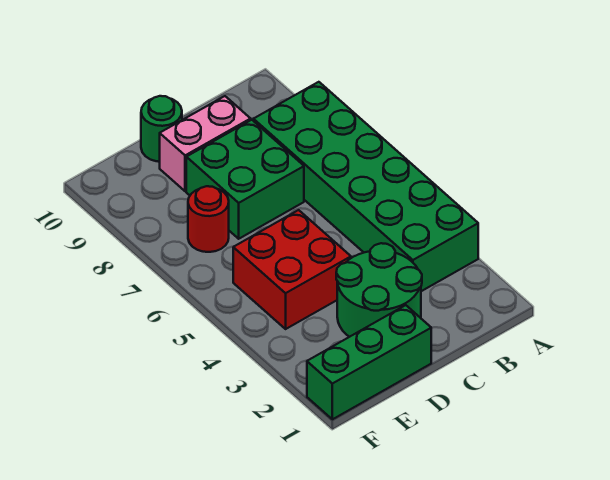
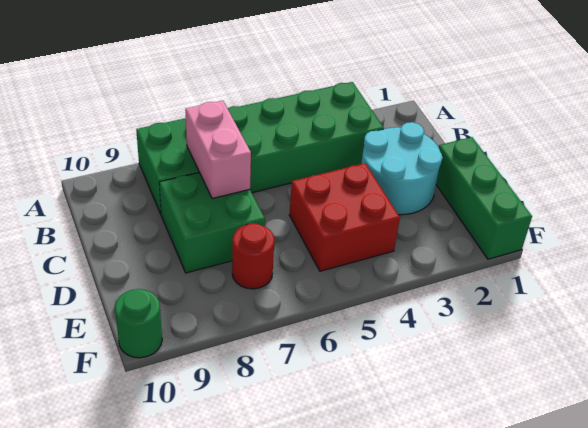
green 2x2 round brick [336,243,422,337] -> cyan 2x2 round brick [361,122,443,215]
pink 1x2 brick [160,96,251,191] -> pink 1x2 brick moved to [185,101,251,199]
green 1x1 round brick [141,96,182,162] -> green 1x1 round brick moved to [115,289,162,358]

